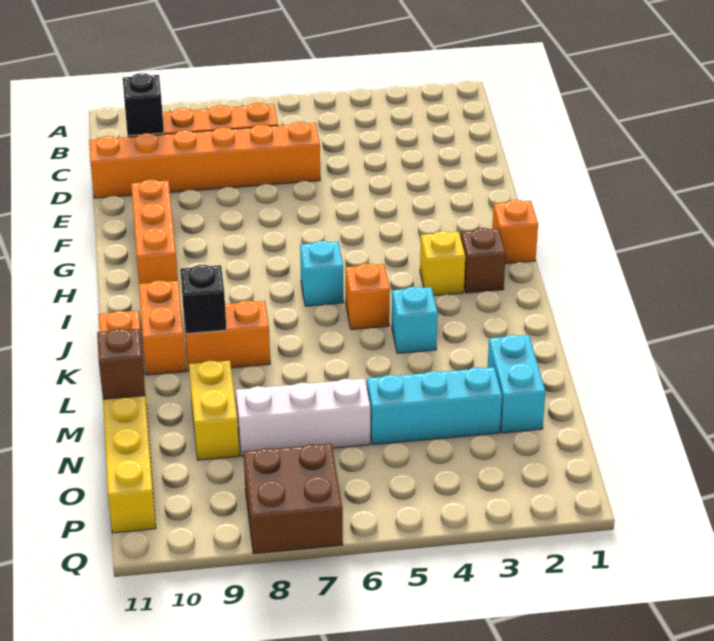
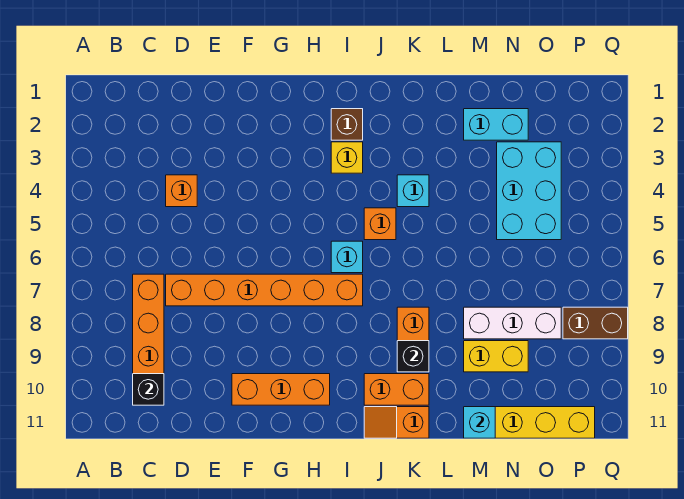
orange 1x6 brick [89,122,320,198] -> orange 1x6 brick turned to [166,274,363,306]
orange 1x1 brick [492,200,538,264] -> orange 1x1 brick moved to [166,175,197,207]
brown 1x1 brick [97,329,145,399] -> cyan 1x1 brick [464,407,495,438]
cyan 1x3 brick [367,367,502,444] -> cyan 2x3 brick [497,142,561,240]
white 1x3 brick [236,379,370,456] -> white 1x3 brick turned to [464,307,561,339]
brown 2x2 brick [244,444,343,554] -> brown 1x2 brick [563,307,628,339]

